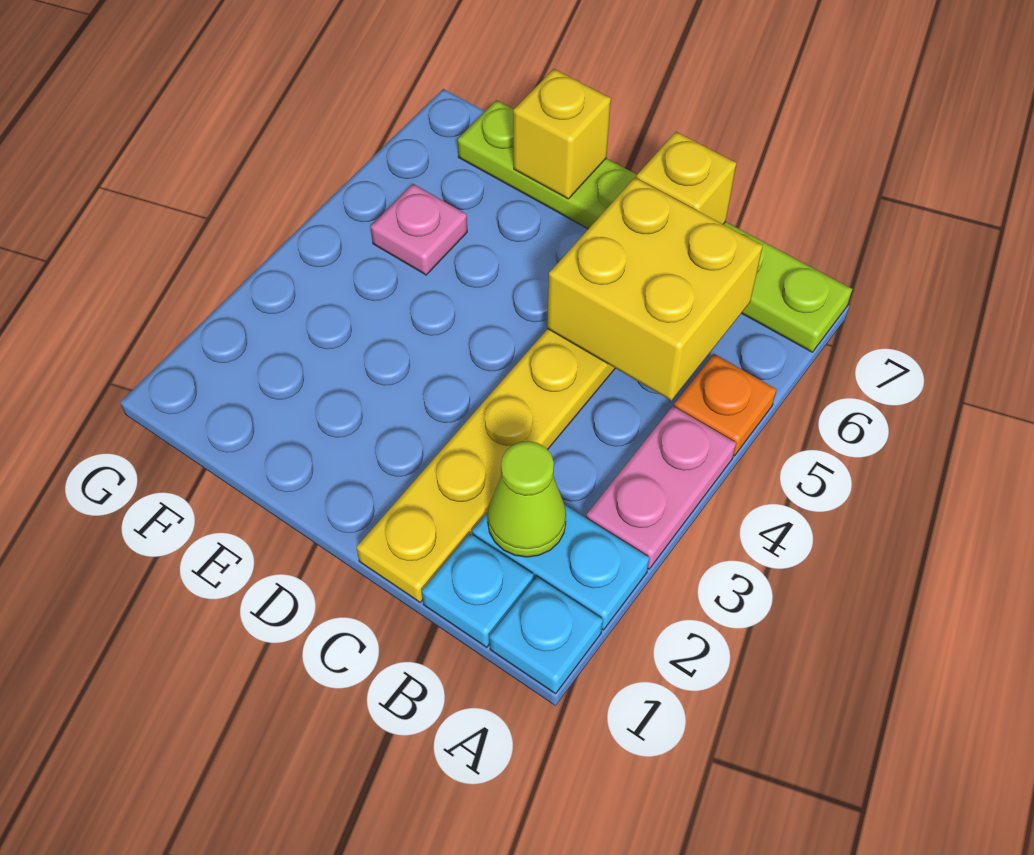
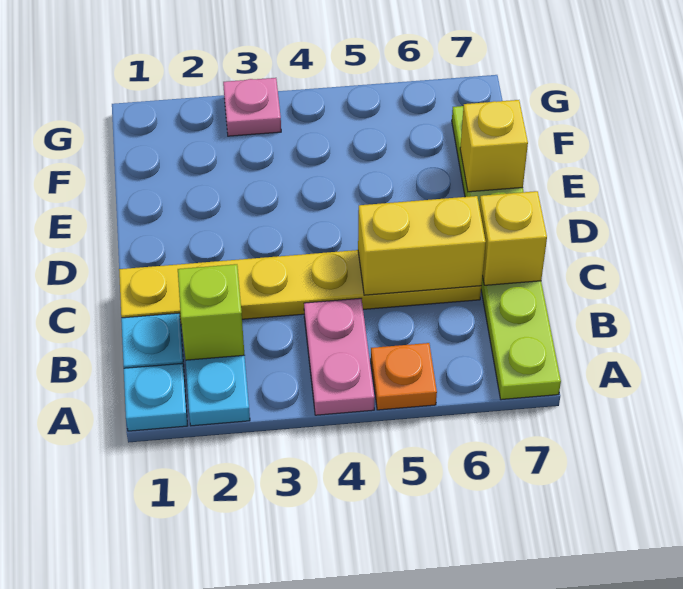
pink 1x2 plate [586,406,736,569] -> pink 1x2 plate turned to [304,298,375,415]
lime 1x1 cone [487,441,566,557] -> lime 1x1 brick [178,264,244,360]
yellow 2x2 brick [547,178,763,401] -> yellow 1x2 brick [358,196,486,295]
pink 1x1 plate [371,184,467,275] -> pink 1x1 plate moved to [223,78,281,136]

